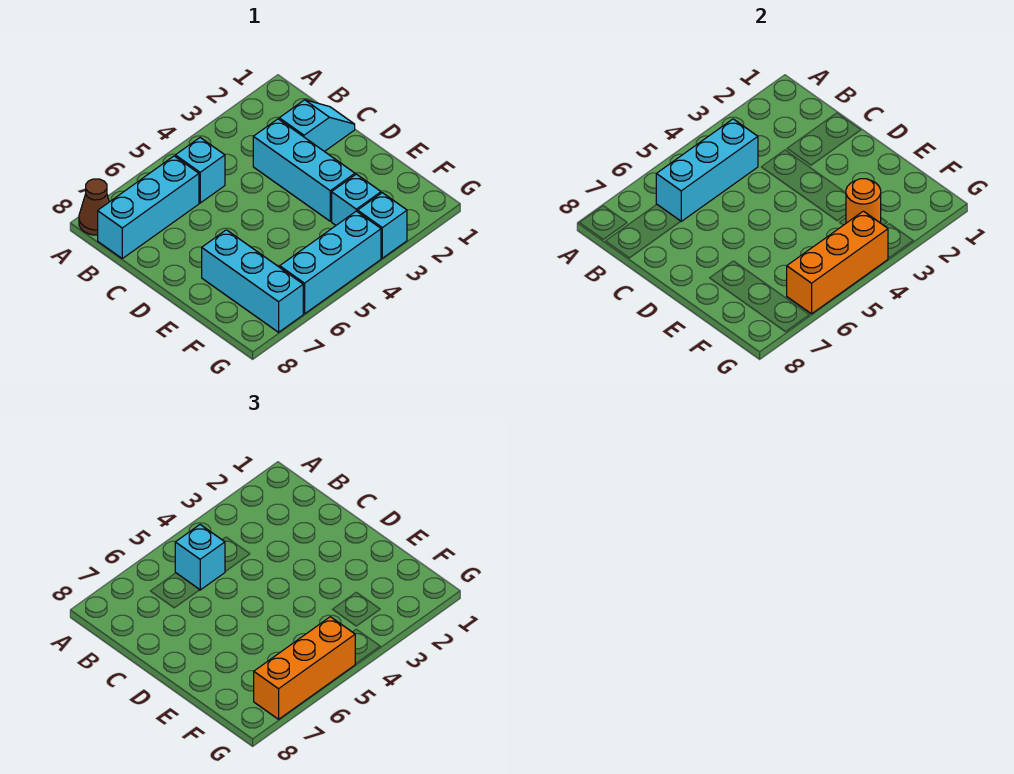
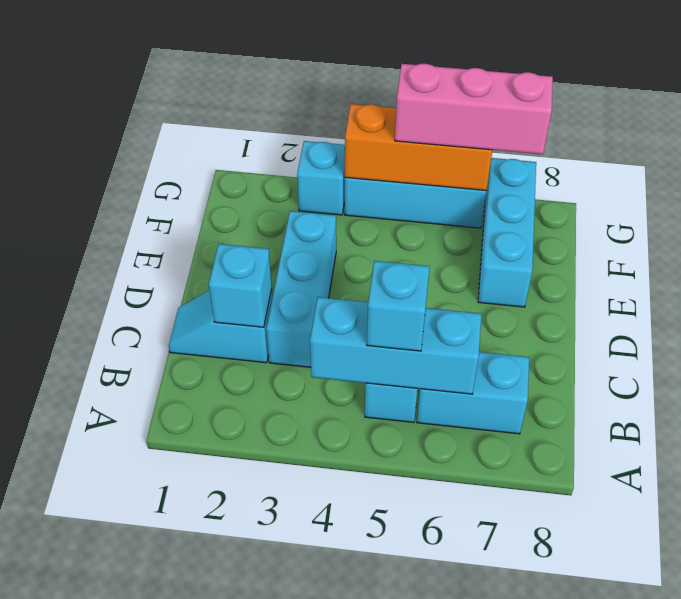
brown 1x1 cone [79,179,109,235] -> none
cyan 1x3 brick [98,156,199,258] -> cyan 1x2 brick [417,352,529,434]
cyan 1x1 brick [332,174,381,225] -> cyan 1x1 brick moved to [209,244,272,327]
orange 1x1 round brick [846,179,881,223] -> none
orange 1x3 brick [254,617,355,719] -> pink 1x3 brick [395,64,553,154]

